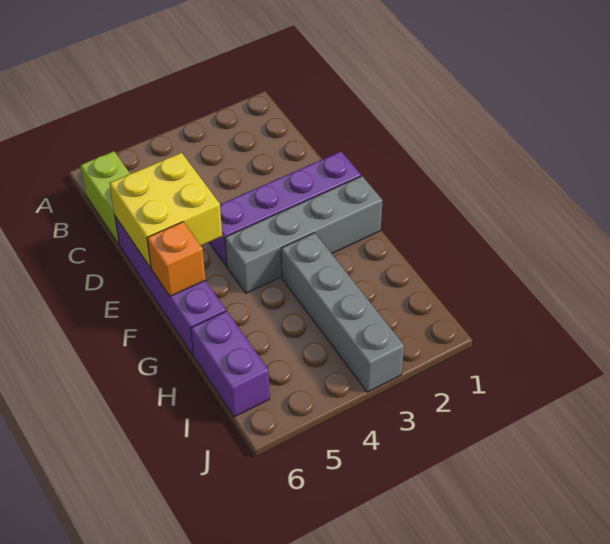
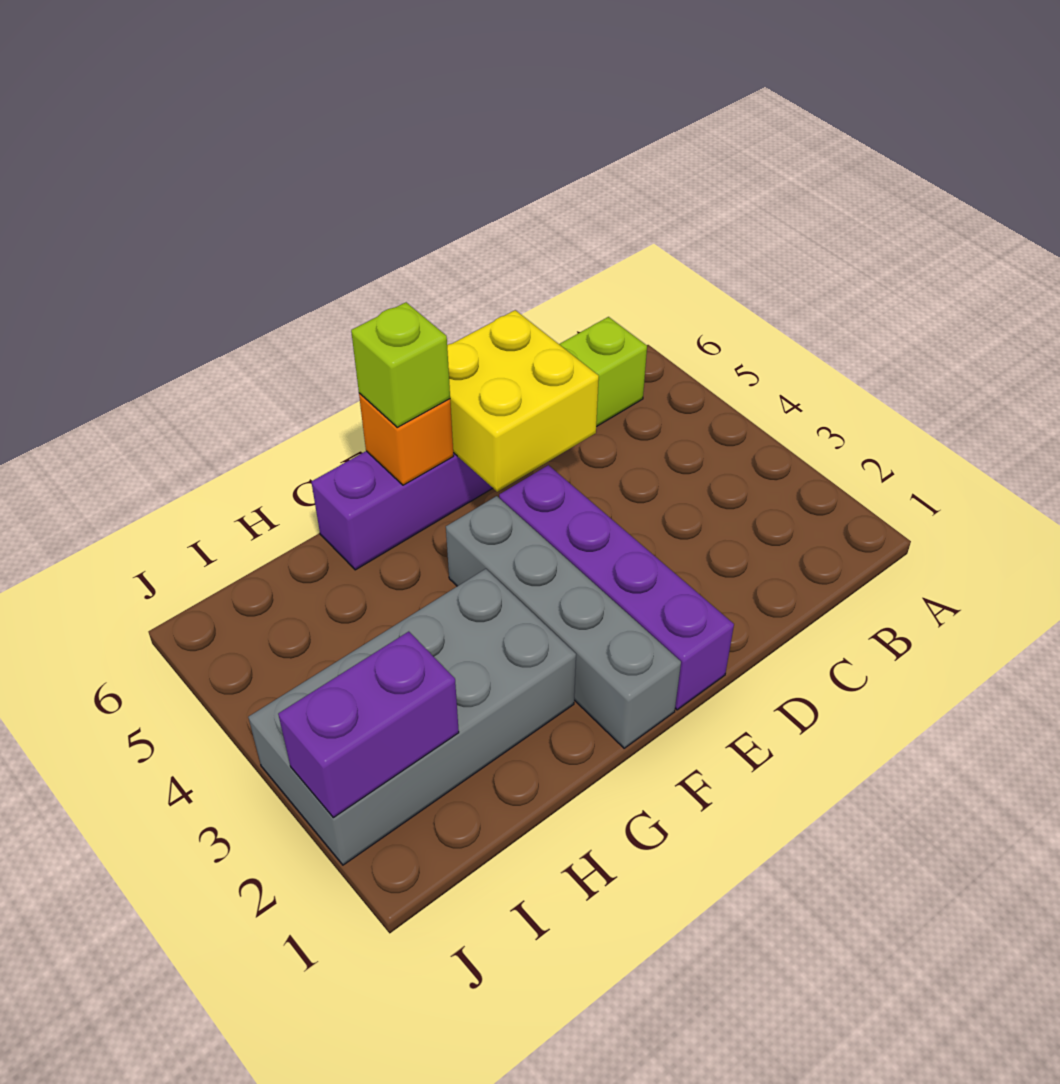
none -> lime 1x1 brick [351,302,450,427]
grey 1x4 brick [281,233,404,392] -> grey 2x4 brick [248,569,576,865]
purple 1x2 brick [191,311,270,417] -> purple 1x2 brick moved to [278,632,459,818]

